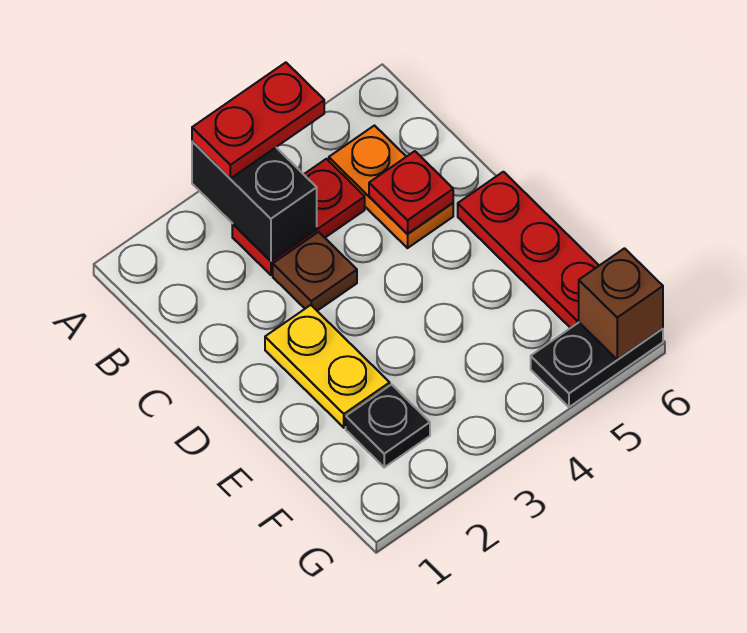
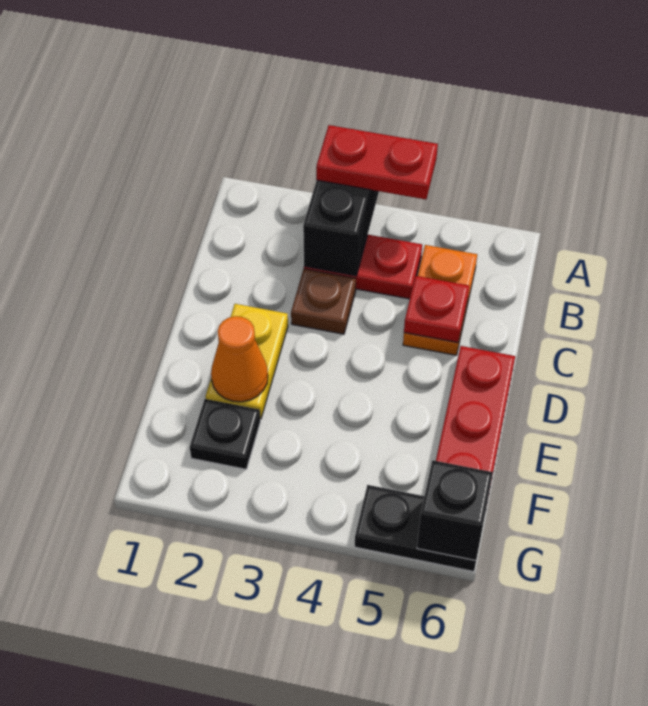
none -> orange 1x1 cone [211,316,268,402]
brown 1x1 brick [579,248,663,359] -> black 1x1 brick [417,460,493,561]

